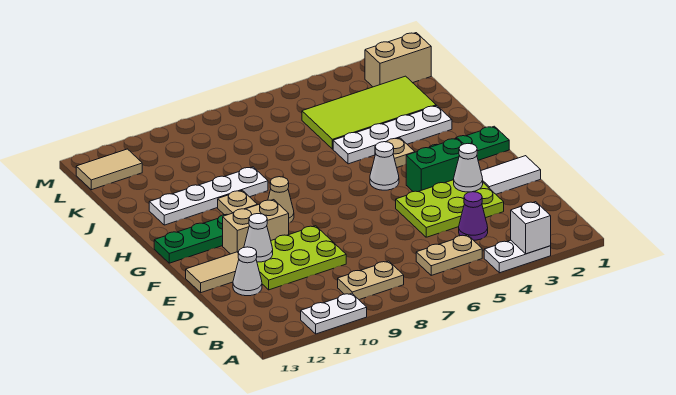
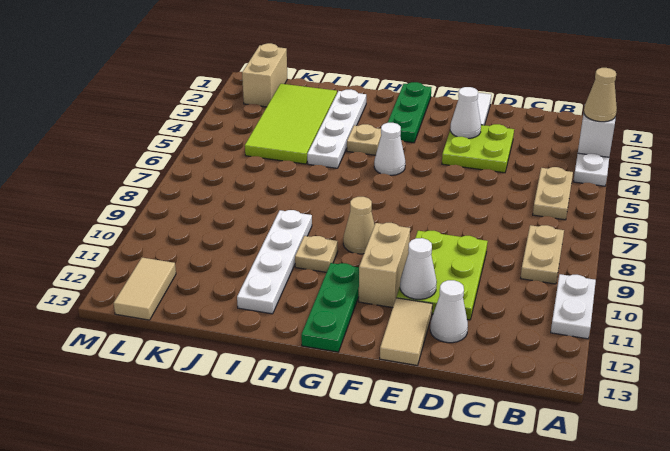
none -> tan 1x1 cone [584,68,617,122]
purple 1x1 cone [459,192,488,240] -> none
lime 2x3 plate [396,180,504,237] -> lime 2x2 plate [442,124,514,173]
green 1x2 brick [406,138,463,192] -> none

